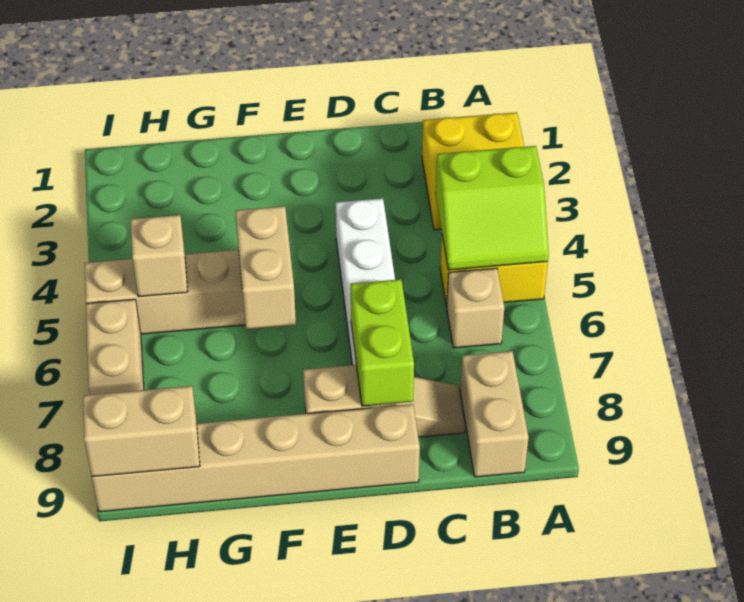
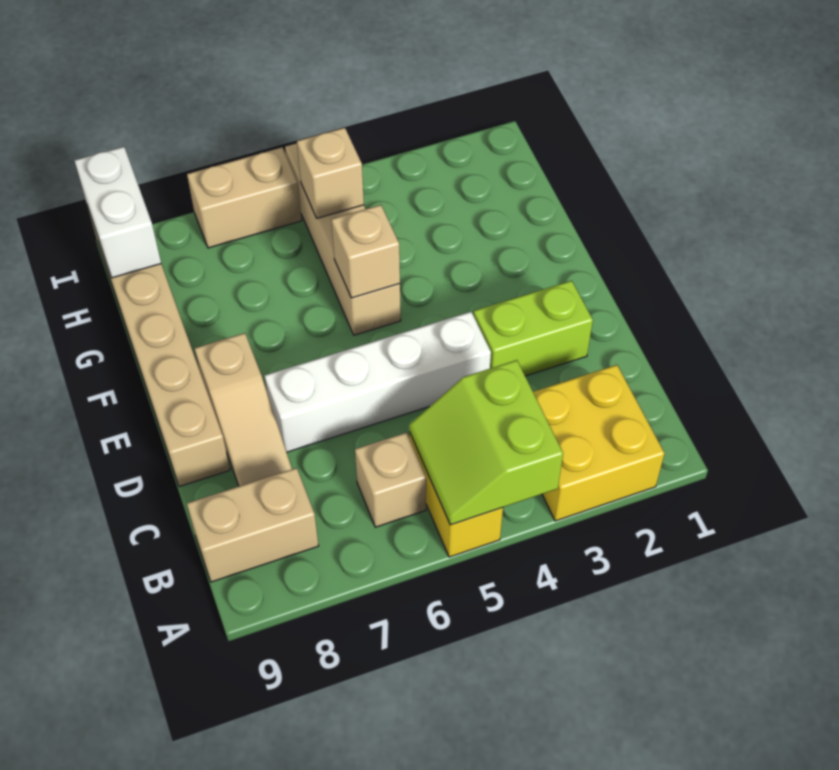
lime 1x2 brick [351,279,414,406] -> lime 1x2 brick moved to [474,281,593,376]
tan 1x2 brick [236,206,296,329] -> tan 1x1 brick [331,205,400,298]
tan 1x2 brick [83,386,200,477] -> white 1x2 brick [74,147,161,278]

